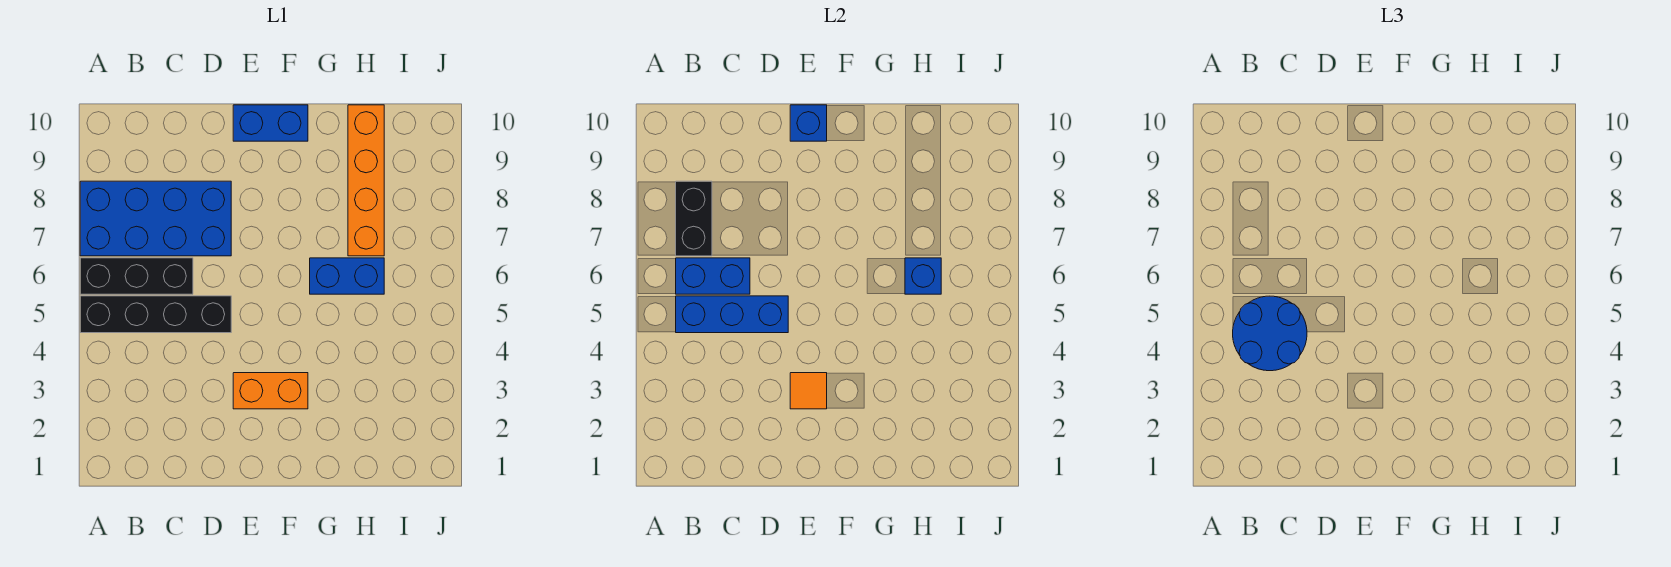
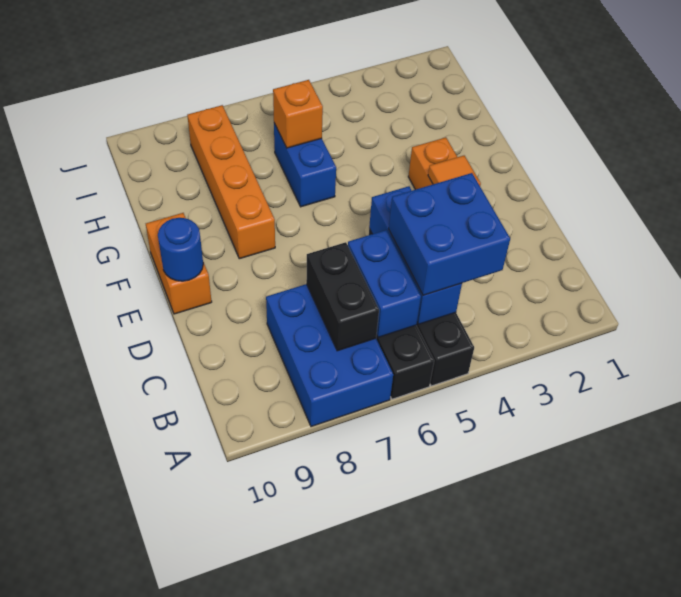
blue 2x4 brick [80,181,231,256] -> blue 2x3 brick [266,284,393,427]
blue 2x2 round brick [1233,296,1307,371] -> blue 2x2 brick [389,173,510,295]
black 1x2 brick [676,181,712,256] -> black 1x2 brick turned to [306,242,379,351]
blue 1x2 brick [233,105,308,141] -> orange 1x2 brick [146,213,212,314]
blue 1x1 brick [790,105,827,141] -> blue 1x1 round brick [158,218,203,281]
blue 1x1 brick [905,258,941,294] -> orange 1x1 brick [273,80,323,148]
orange 1x4 brick [348,105,384,256] -> orange 1x4 brick turned to [187,105,275,259]

